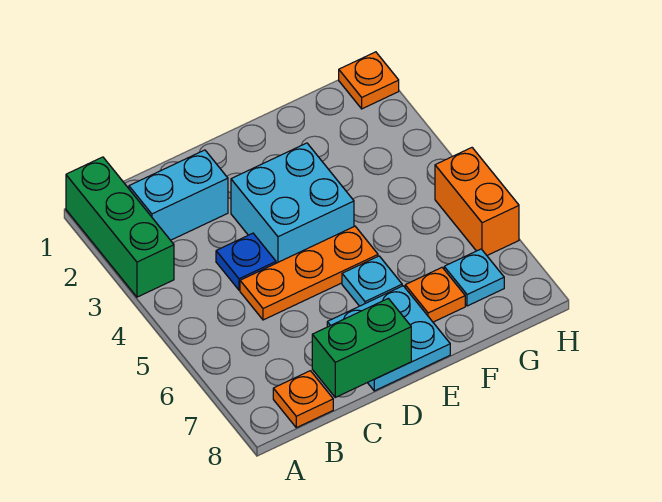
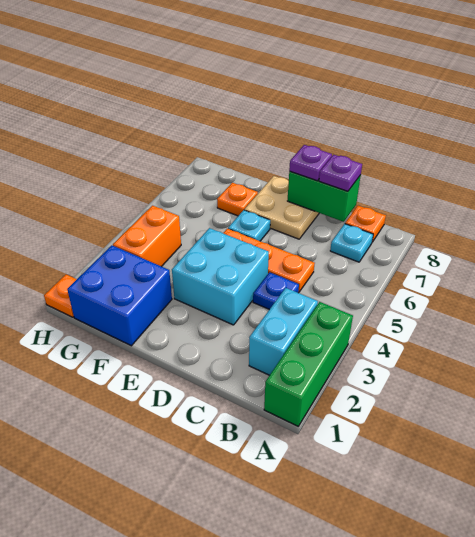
cyan 1x2 brick [129,150,228,240] -> cyan 1x2 brick turned to [249,288,318,375]
none -> purple 1x1 plate [319,155,362,191]
cyan 2x2 plate [327,286,450,391] -> tan 2x2 plate [244,176,319,239]
none -> purple 1x1 plate [289,145,332,181]
none -> blue 2x2 brick [67,245,172,346]
cyan 1x1 plate [444,249,504,306] -> cyan 1x1 plate moved to [330,224,373,262]
orange 1x2 brick [435,148,519,255] -> orange 1x2 brick moved to [113,206,181,267]

